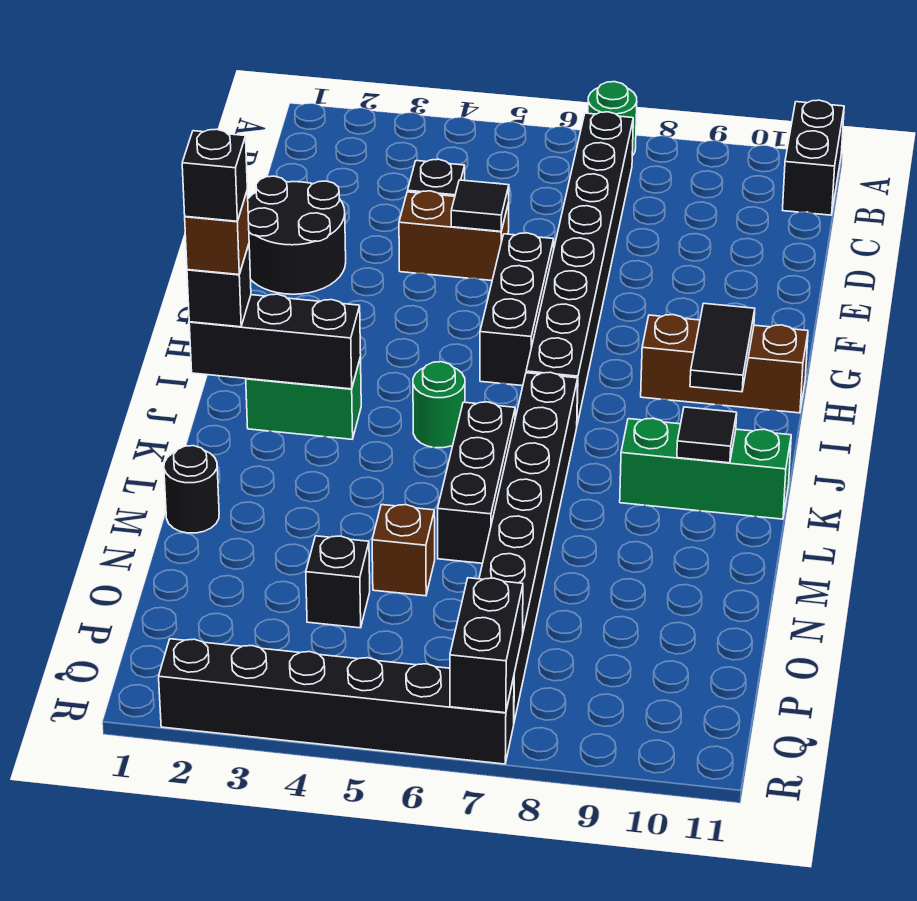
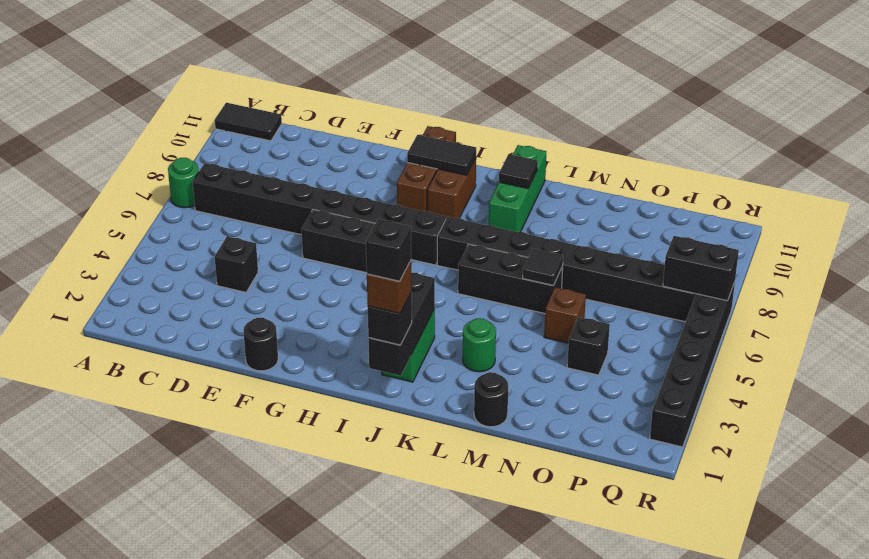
black 1x2 brick [783,100,844,215] -> black 1x2 tile [215,103,282,141]
black 2x2 round brick [248,176,346,294] -> black 1x1 round brick [243,318,278,371]
brown 1x2 brick [399,191,509,281] -> brown 1x2 brick moved to [427,158,476,218]
black 1x1 tile [451,180,509,231] -> black 1x1 tile moved to [523,249,563,285]
green 1x1 round brick [413,362,465,448] -> green 1x1 round brick moved to [463,318,496,372]

